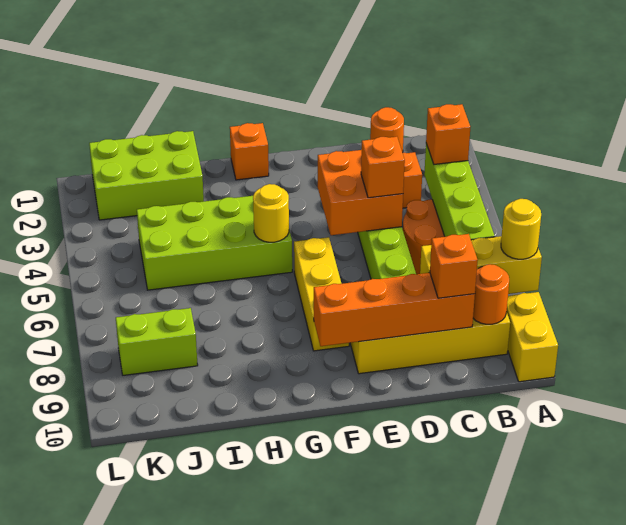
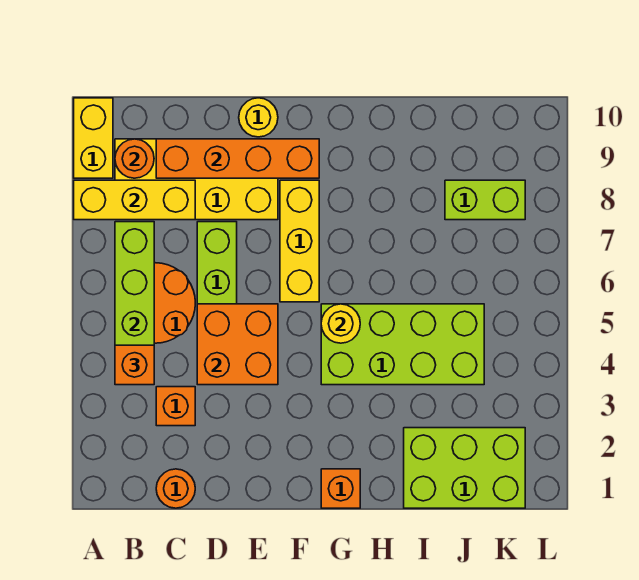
yellow 1x1 round brick [501,199,541,259] -> yellow 1x1 round brick moved to [239,98,278,137]
orange 1x1 brick [430,234,478,298] -> none
orange 1x1 brick [361,137,405,198] -> none

